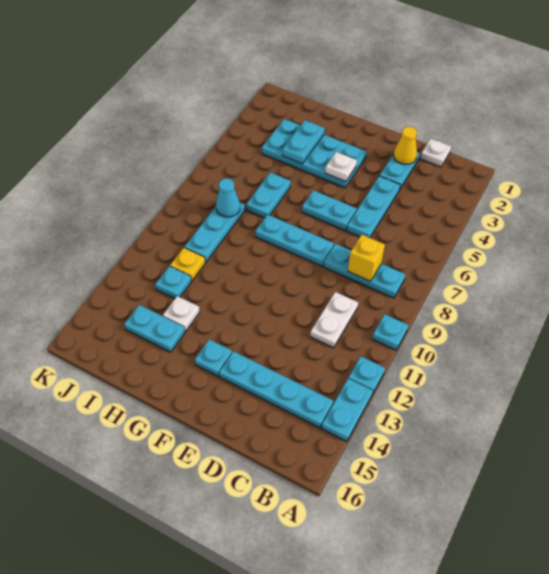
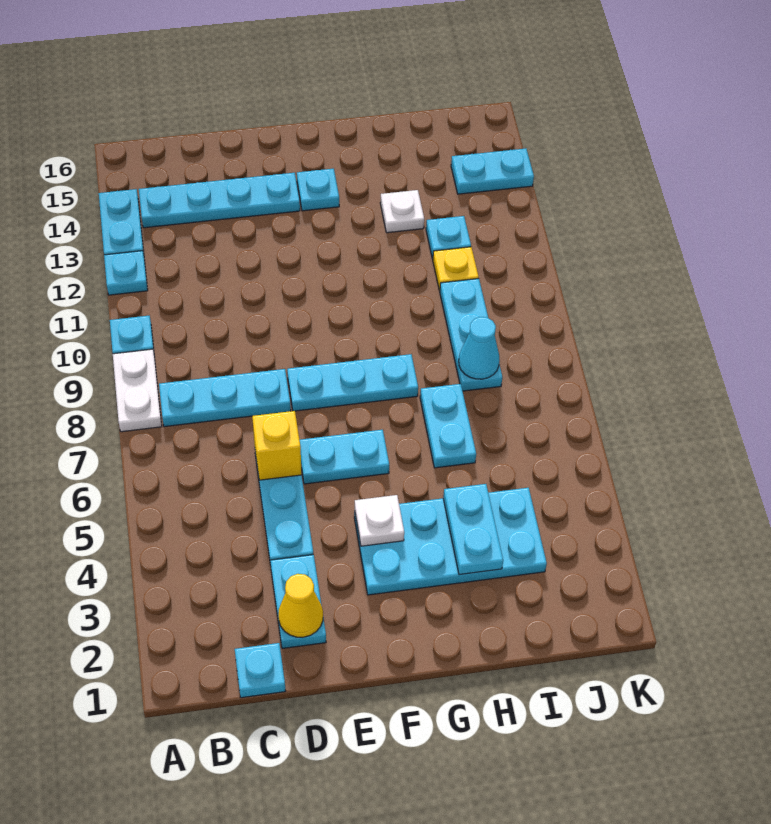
white 1x1 plate [420,139,451,167] -> cyan 1x1 plate [235,643,285,698]
yellow 1x1 brick [348,235,385,281] -> yellow 1x1 brick moved to [252,411,302,480]
white 1x2 plate [310,292,358,348] -> white 1x2 plate moved to [113,349,162,432]
cyan 1x2 plate [124,305,185,352] -> cyan 1x2 plate moved to [451,148,534,194]

